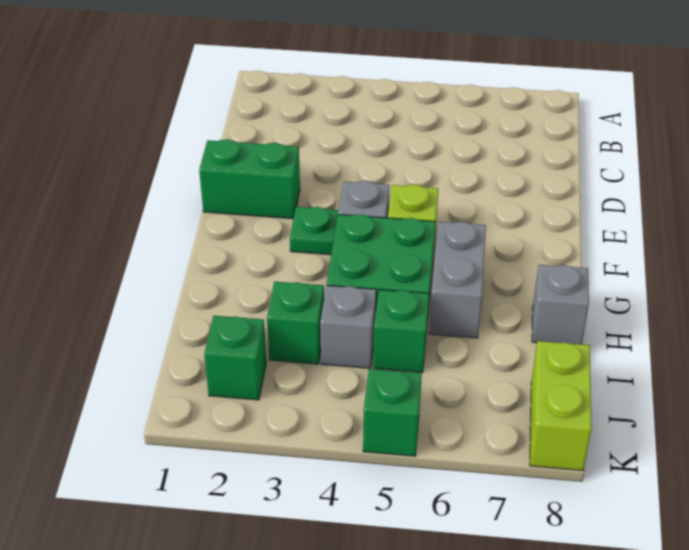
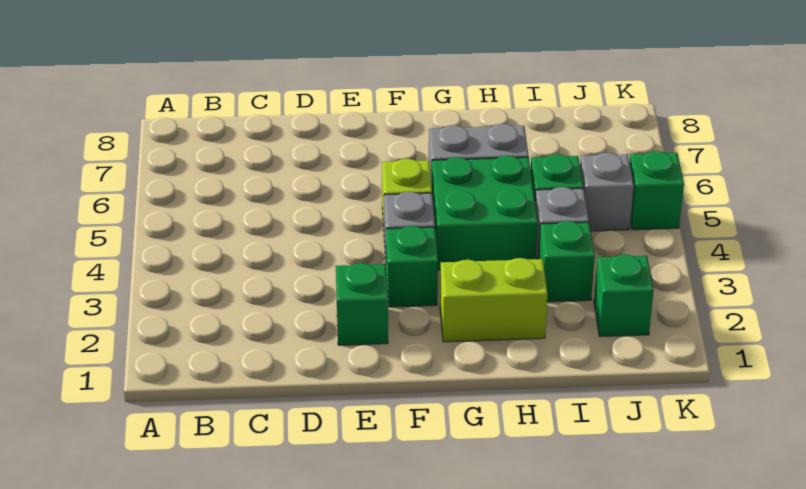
green 1x2 brick [199,139,300,219] -> green 1x1 brick [336,263,388,345]
green 1x1 plate [290,207,339,255] -> green 1x1 brick [386,226,438,307]
grey 1x1 brick [532,265,589,344] -> grey 1x1 brick moved to [580,153,634,231]
lime 1x2 brick [530,341,592,471] -> lime 1x2 brick moved to [440,258,548,342]

